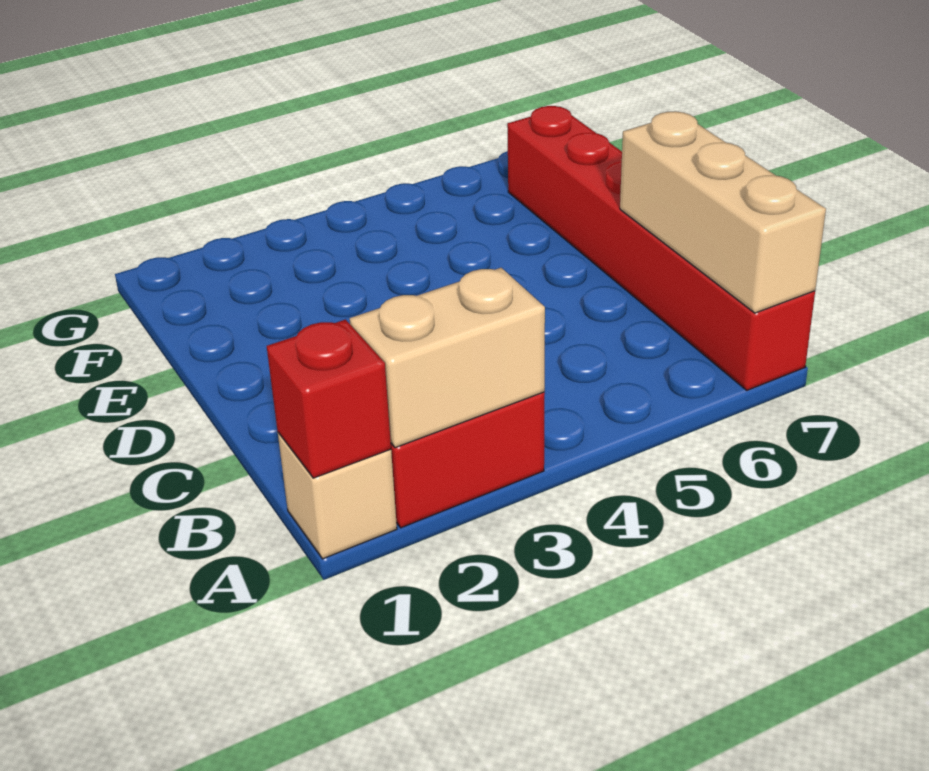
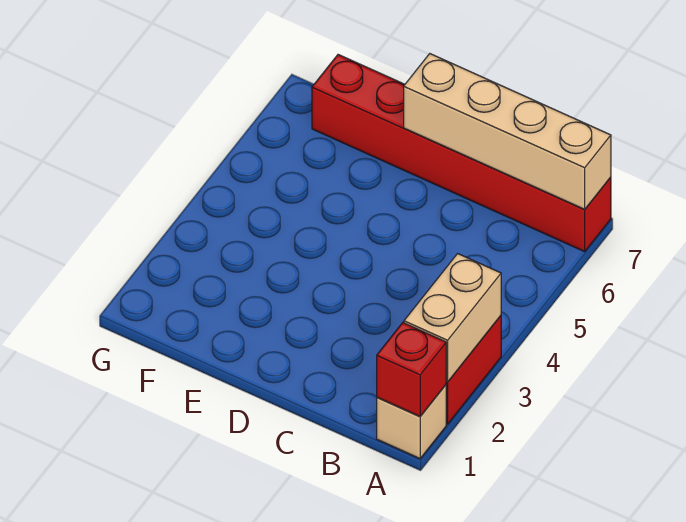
tan 1x3 brick [620,111,826,313] -> tan 1x4 brick [404,54,611,210]

